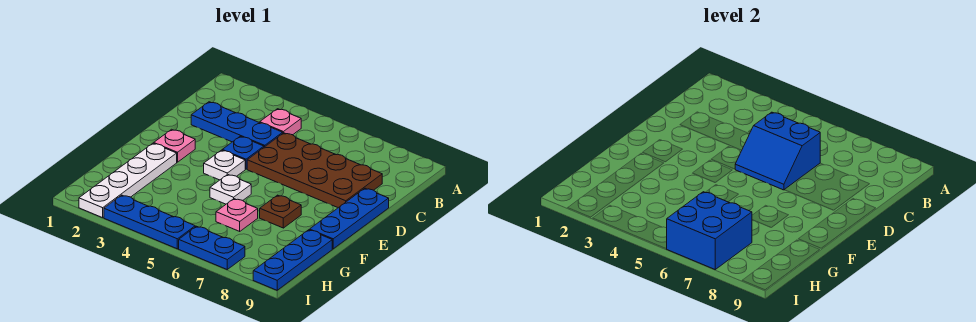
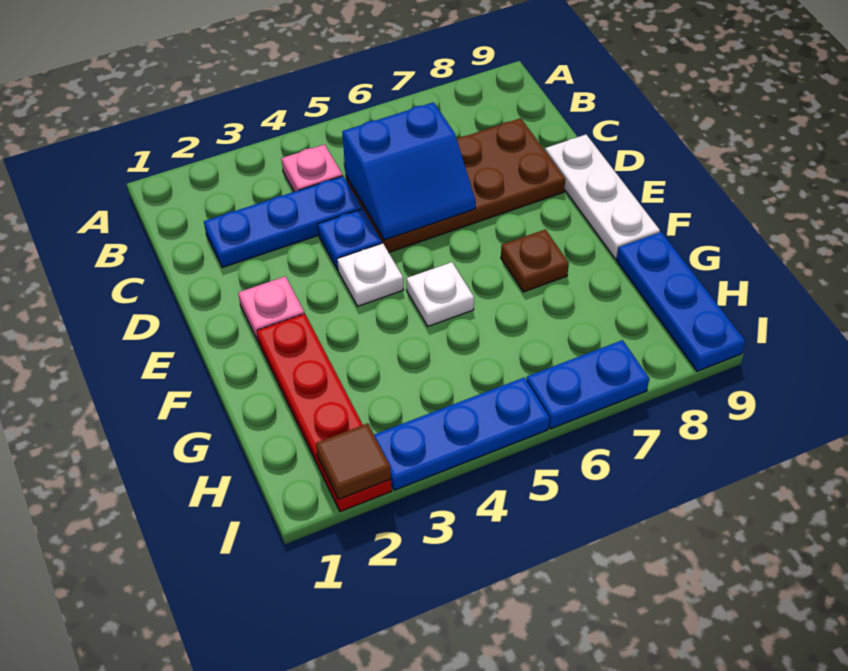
blue 1x3 plate [310,188,389,249] -> white 1x3 plate [545,135,660,259]
white 1x4 plate [79,143,177,218] -> red 1x4 plate [257,314,392,512]
pink 1x1 plate [216,199,258,231] -> none
blue 2x2 brick [667,192,752,269] -> none
none -> brown 1x1 tile [316,423,391,499]

